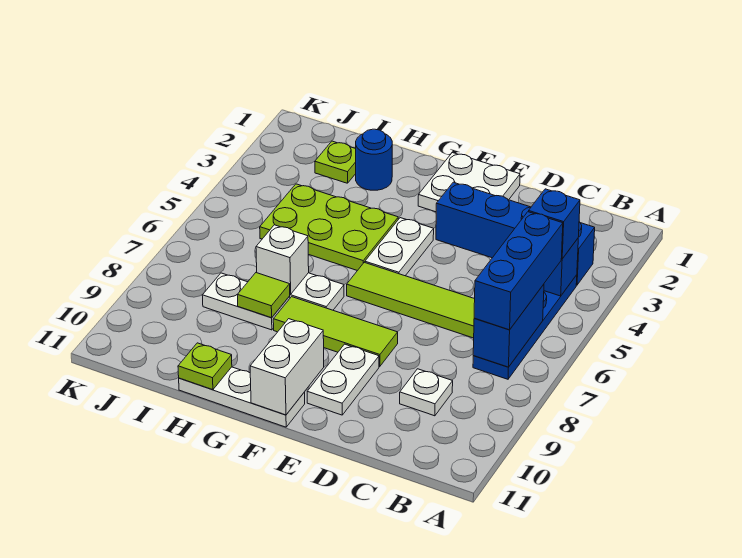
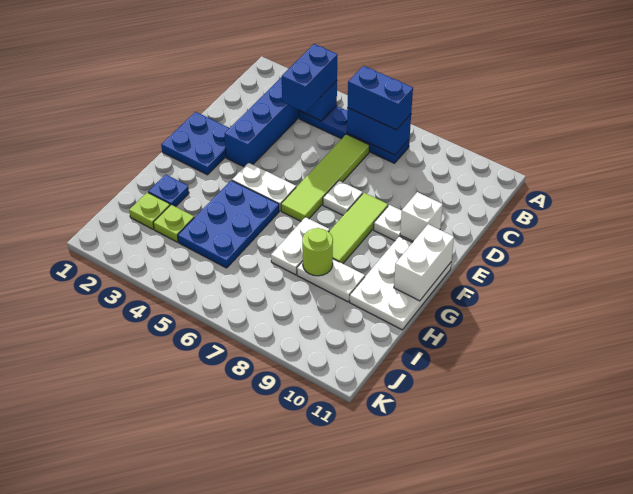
blue 1x1 brick [529,189,580,259] -> blue 1x2 brick [282,44,337,112]
blue 1x3 brick [474,212,563,330] -> blue 1x2 brick [348,66,413,130]
white 1x1 plate [400,369,453,416] -> white 1x1 plate moved to [323,181,363,215]
white 2x2 plate [418,153,520,212] -> blue 2x2 plate [161,112,229,175]
white 1x2 brick [250,319,324,415] -> white 1x2 brick turned to [394,224,454,301]
white 1x3 plate [179,367,305,427] -> white 2x3 plate [350,236,451,330]
lime 2x3 plate [260,184,398,271] -> blue 2x3 plate [178,180,279,268]
blue 1x1 round brick [356,129,392,190] -> blue 1x1 plate [148,174,189,207]
white 1x1 brick [256,225,309,294] -> white 1x1 brick moved to [400,192,443,241]
white 1x2 plate [202,273,290,330] -> white 1x2 plate turned to [297,259,365,302]
lime 1x1 tile [237,273,290,318] -> lime 1x1 round brick [302,228,333,276]
lime 1x1 plate [178,343,232,390] -> lime 1x1 plate moved to [153,205,194,242]

